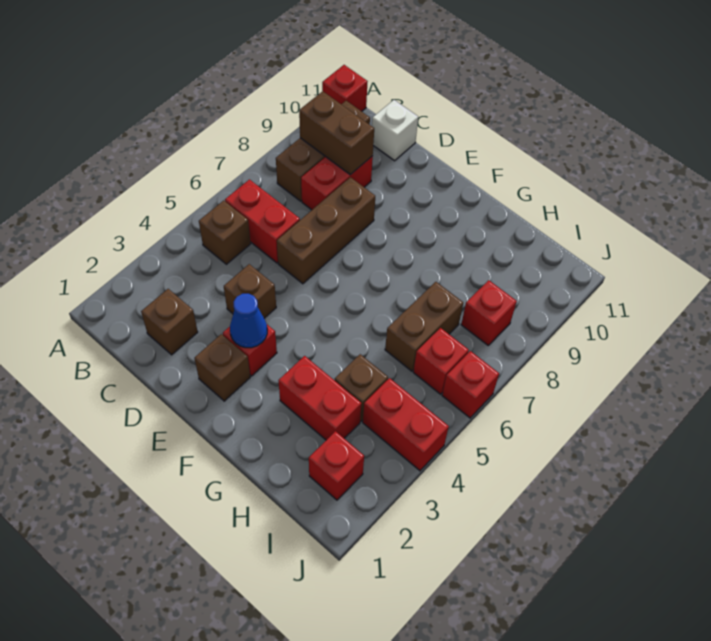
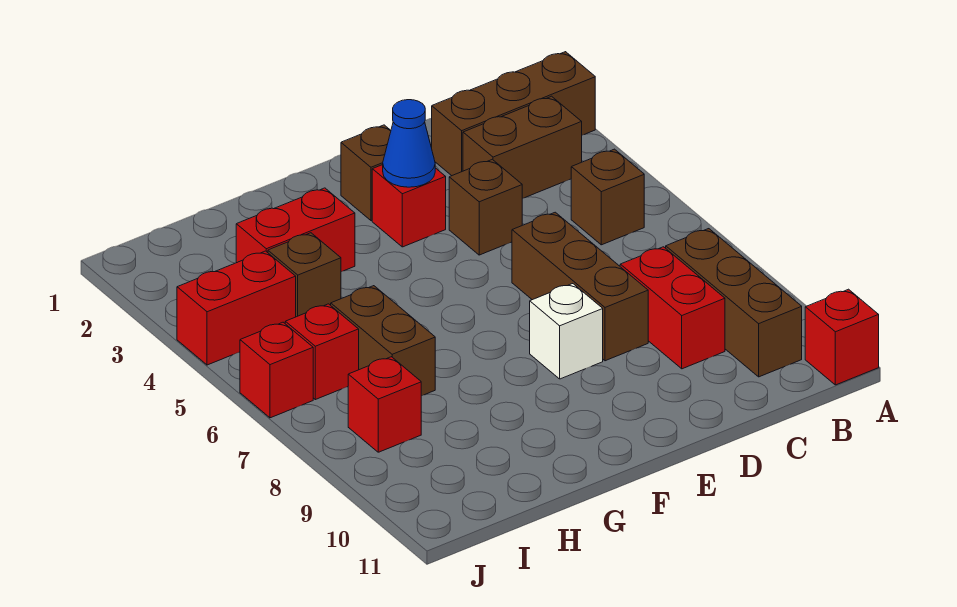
red 1x2 brick [225,180,300,263] -> none
brown 1x2 brick [299,91,374,175] -> brown 1x2 brick moved to [463,96,582,199]
brown 1x1 brick [141,289,198,355] -> brown 1x3 brick [432,52,595,176]
white 1x1 brick [372,100,418,161] -> white 1x1 brick moved to [530,284,603,379]
red 1x1 brick [309,431,364,500] -> none

